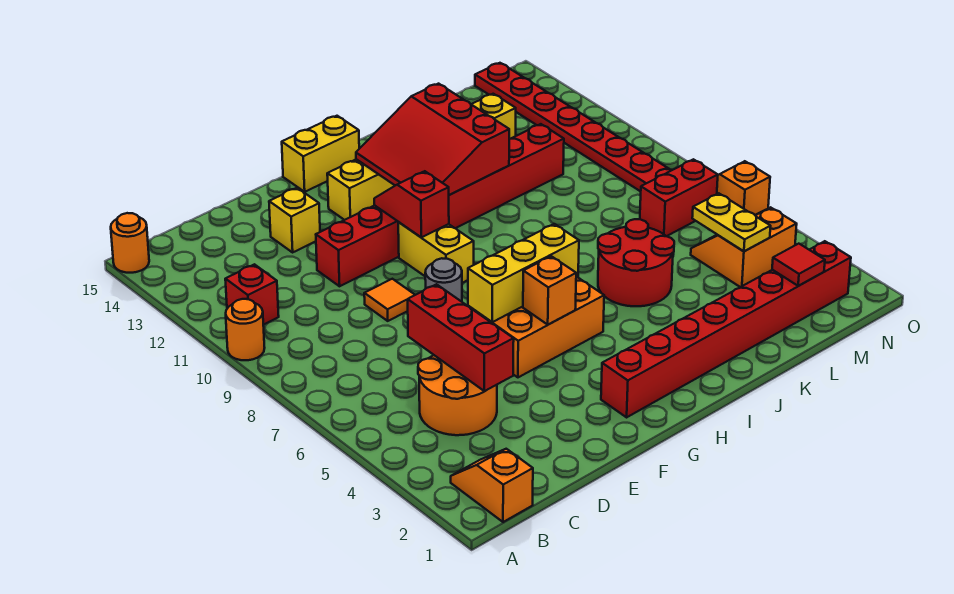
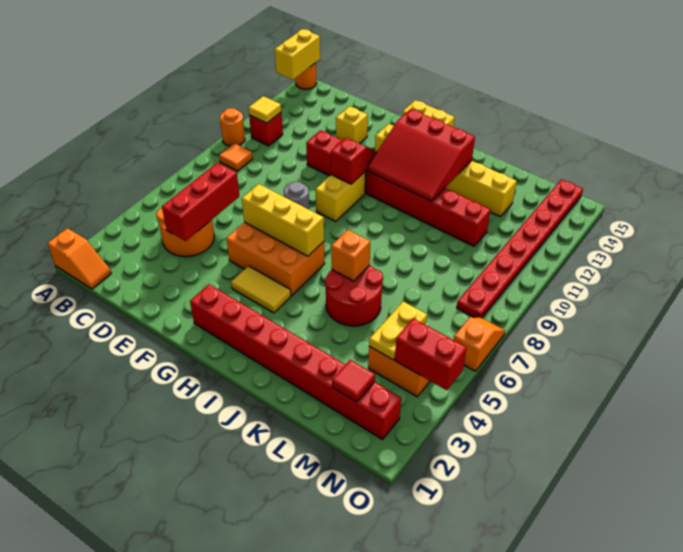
none -> yellow 1x2 brick [275,29,320,80]
orange 1x2 slope [451,449,533,522] -> orange 1x2 slope turned to [48,228,111,289]
none -> yellow 1x1 tile [249,96,281,123]
orange 1x1 tile [364,279,415,321] -> orange 1x1 tile moved to [219,143,253,171]
none -> yellow 1x2 tile [231,266,291,313]
orange 1x1 brick [523,256,576,325] -> orange 1x1 brick moved to [331,230,370,281]
red 3x3 slope [356,84,509,195] -> red 3x3 slope turned to [367,109,475,201]
red 1x2 brick [640,159,718,236] -> red 1x2 brick moved to [395,318,467,390]

